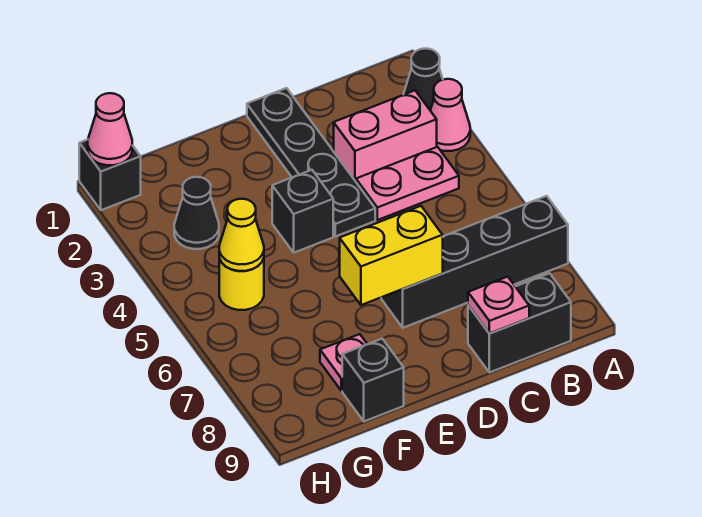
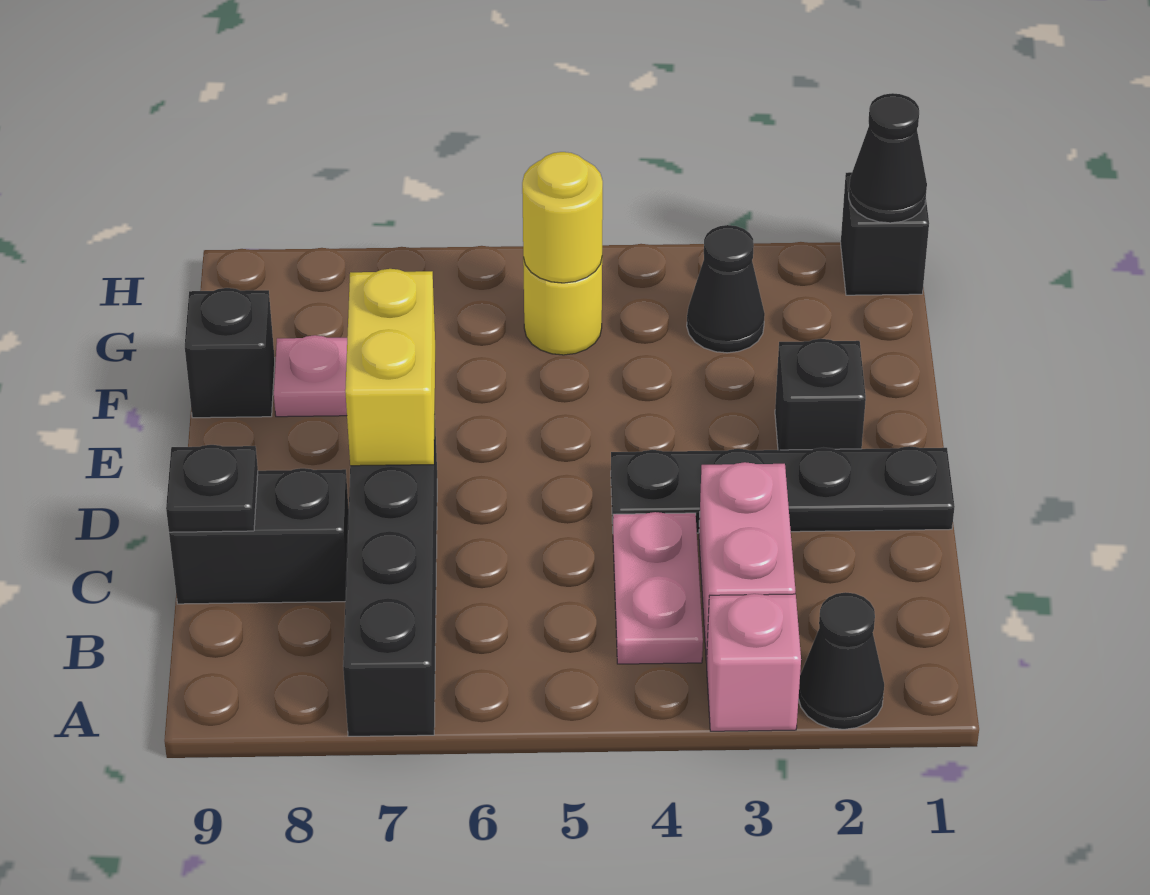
pink 1x1 cone [430,79,470,151] -> pink 1x1 brick [707,594,801,731]
black 1x2 brick [468,273,571,373] -> black 1x2 brick turned to [169,468,349,604]
pink 1x1 plate [468,277,529,333] -> black 1x1 plate [166,445,258,532]
black 1x1 brick [272,170,333,253] -> black 1x1 brick moved to [775,339,866,450]
yellow 1x1 cone [219,199,264,271] -> yellow 1x1 round brick [522,152,603,283]
pink 1x1 cone [88,93,132,165] -> black 1x1 cone [849,93,927,223]

